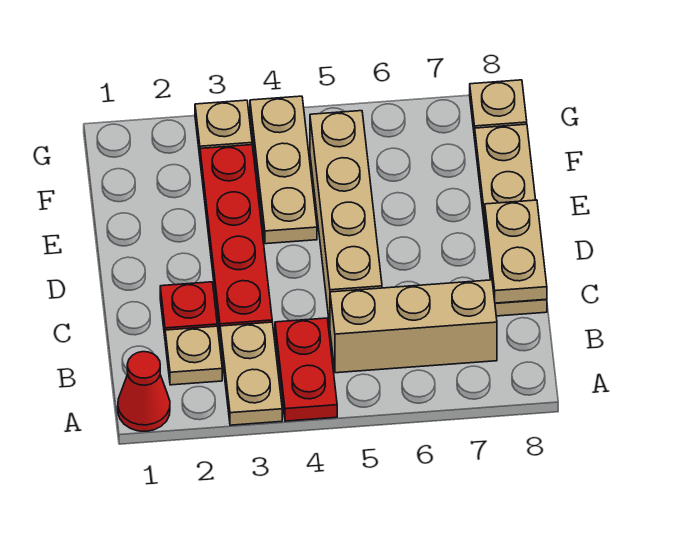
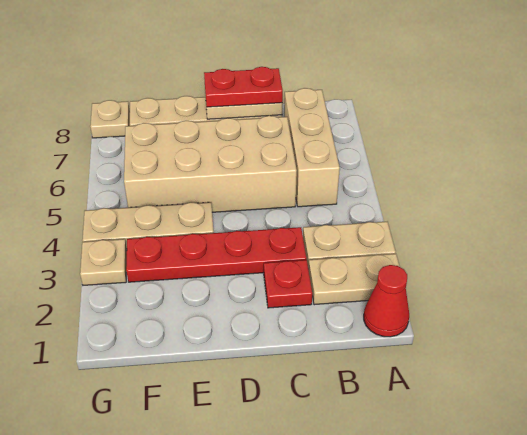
red 1x2 plate [275,318,337,421] -> red 1x2 plate moved to [204,67,283,107]
tan 1x1 plate [165,326,222,385] -> tan 1x2 plate [308,254,400,305]
tan 1x4 brick [310,111,382,325] -> tan 2x4 brick [124,116,297,212]

